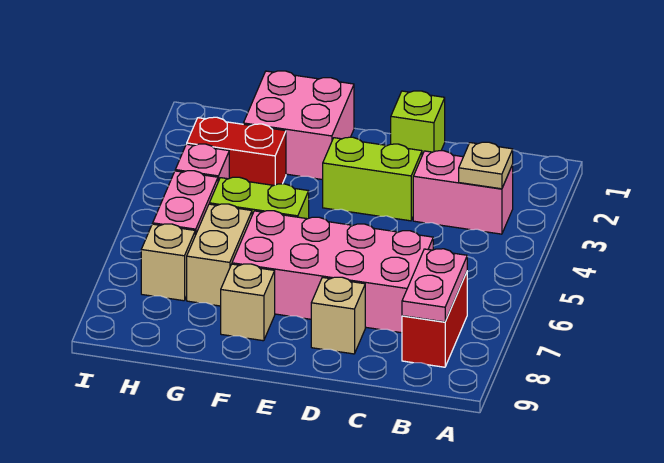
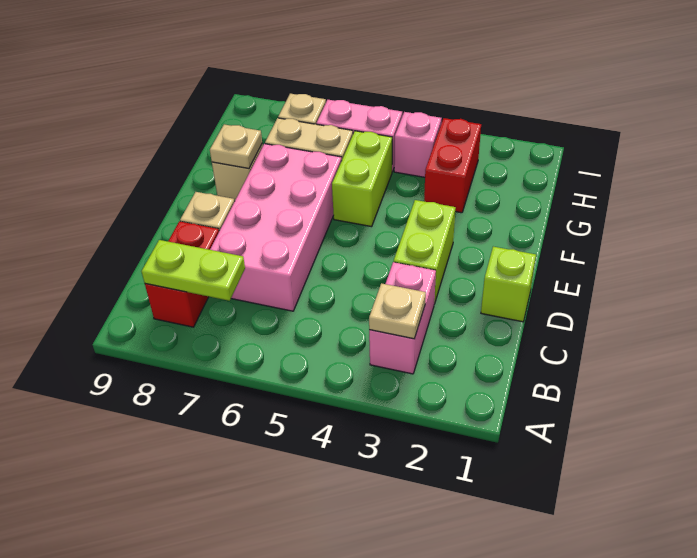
red 1x2 brick [402,272,467,367] -> red 1x2 brick turned to [145,221,219,327]
pink 1x2 plate [402,249,467,322] -> lime 1x2 plate [142,240,245,301]
pink 2x2 brick [243,71,354,180] -> none
none -> tan 1x1 plate [210,124,262,168]

